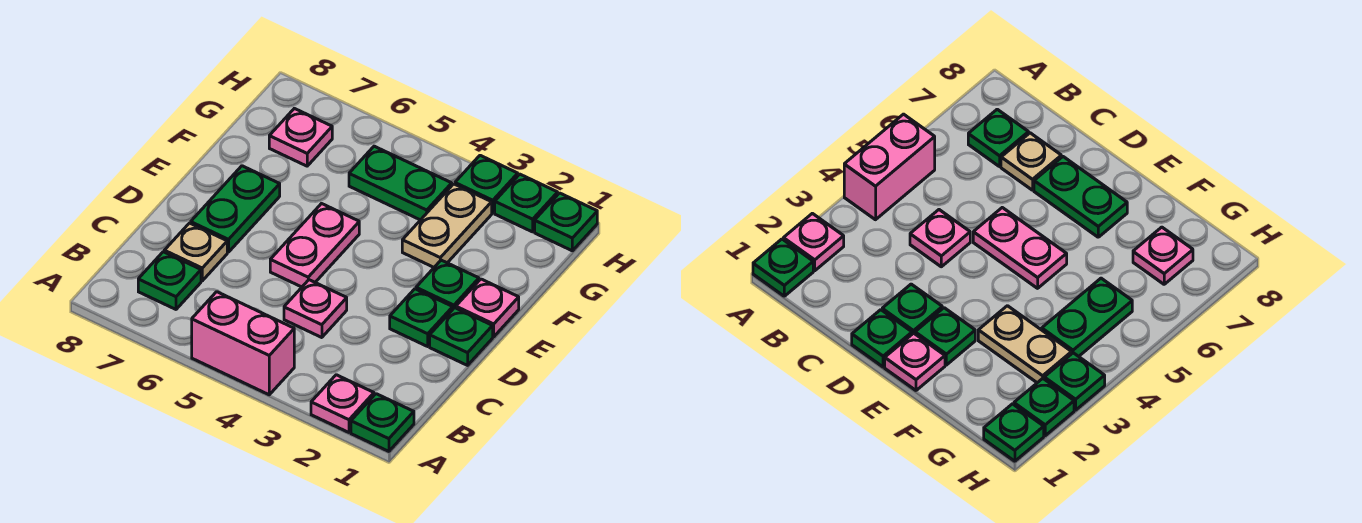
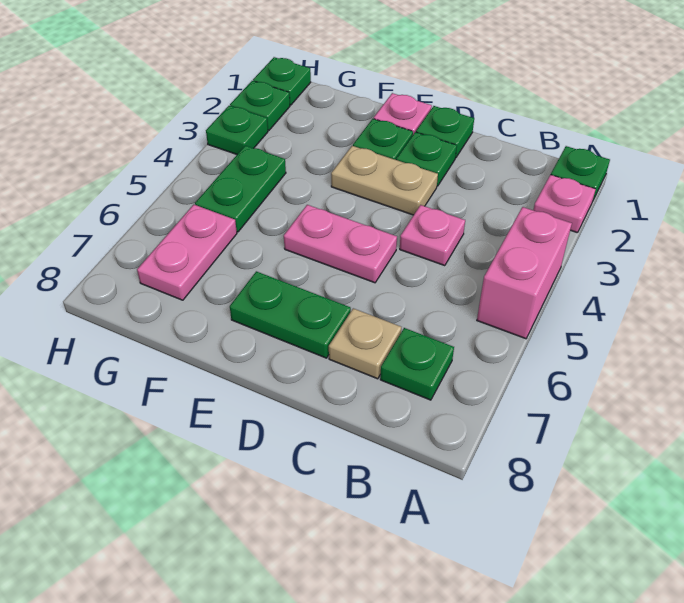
tan 1x2 plate [402,184,492,267] -> tan 1x2 plate moved to [331,146,438,215]
pink 1x1 plate [269,108,332,166] -> pink 1x2 plate [137,205,237,300]

